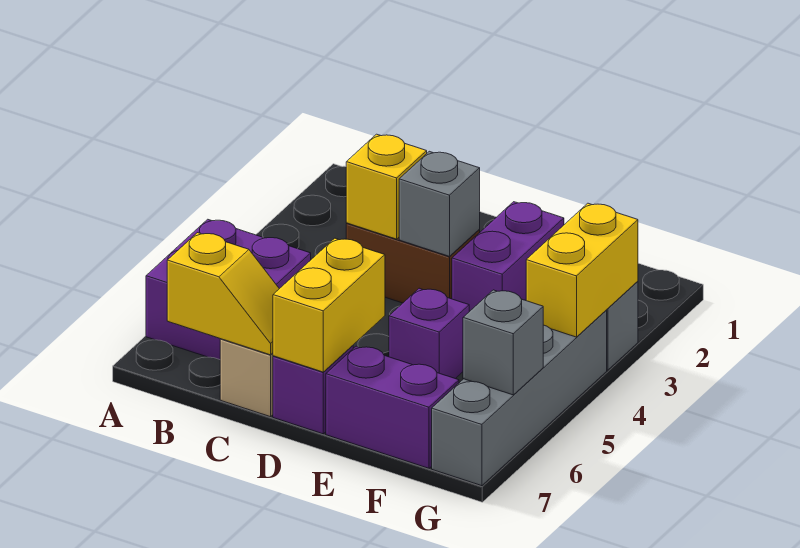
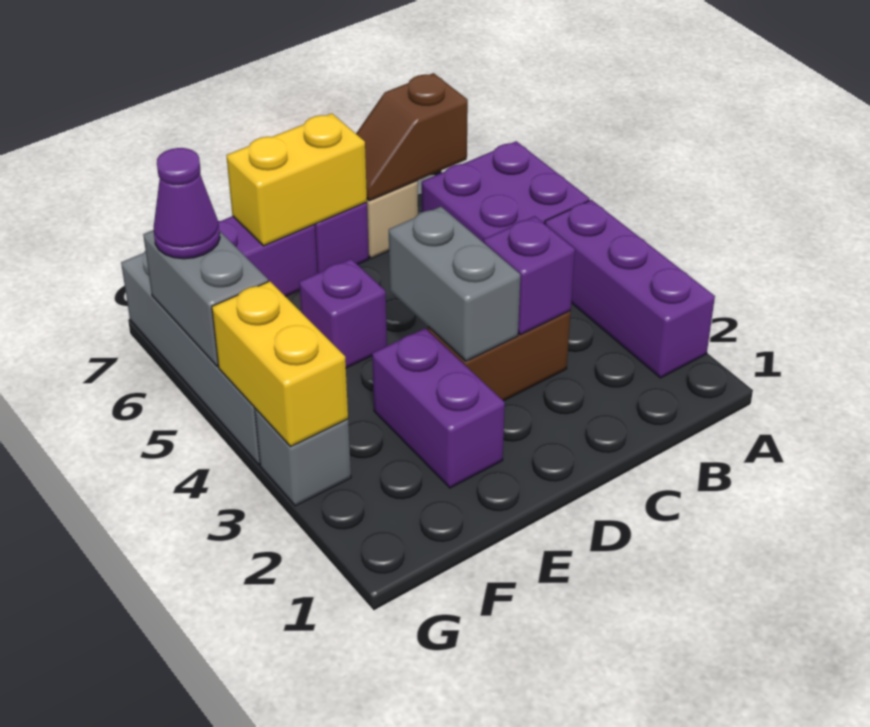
none -> purple 1x3 brick [545,200,715,378]
yellow 1x2 slope [167,233,279,355] -> brown 1x2 slope [356,73,468,201]
yellow 1x1 brick [346,134,427,239] -> purple 1x1 brick [483,216,575,335]
grey 1x1 brick [399,151,480,256] -> grey 1x2 brick [389,207,520,361]
yellow 1x2 brick [273,238,385,372] -> yellow 1x2 brick turned to [226,113,367,246]
grey 1x1 brick [463,290,543,395] -> grey 1x2 brick [143,230,268,367]
none -> purple 1x1 cone [154,148,220,259]

